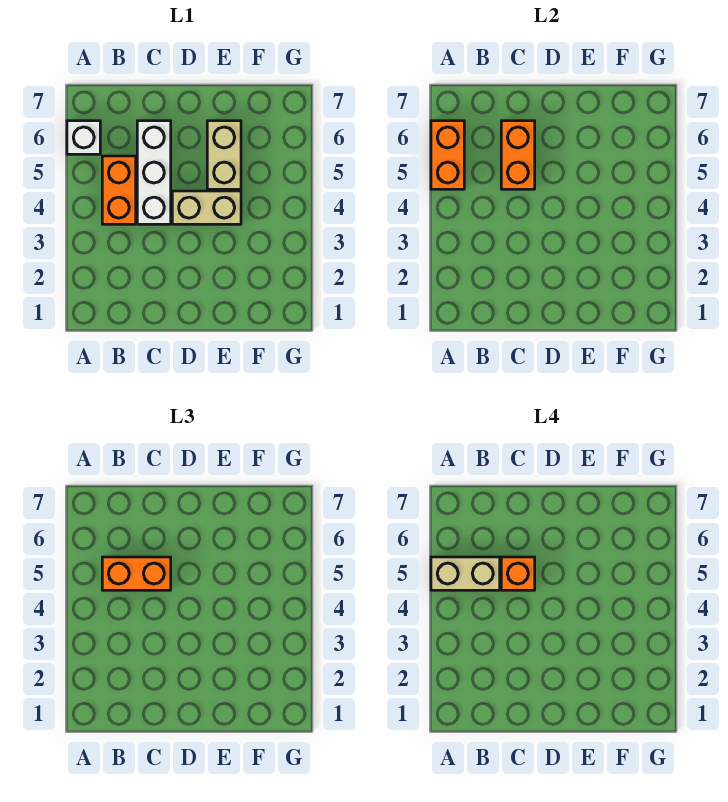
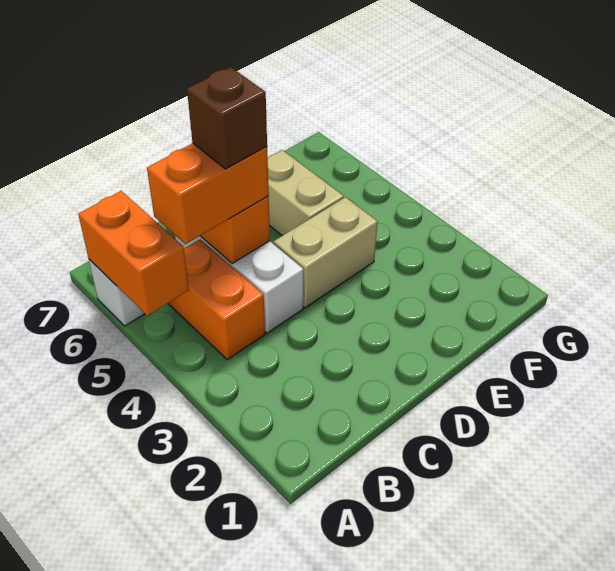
tan 1x2 brick [431,557,500,590] -> none
orange 1x1 brick [501,557,535,590] -> brown 1x1 brick [187,67,267,169]

